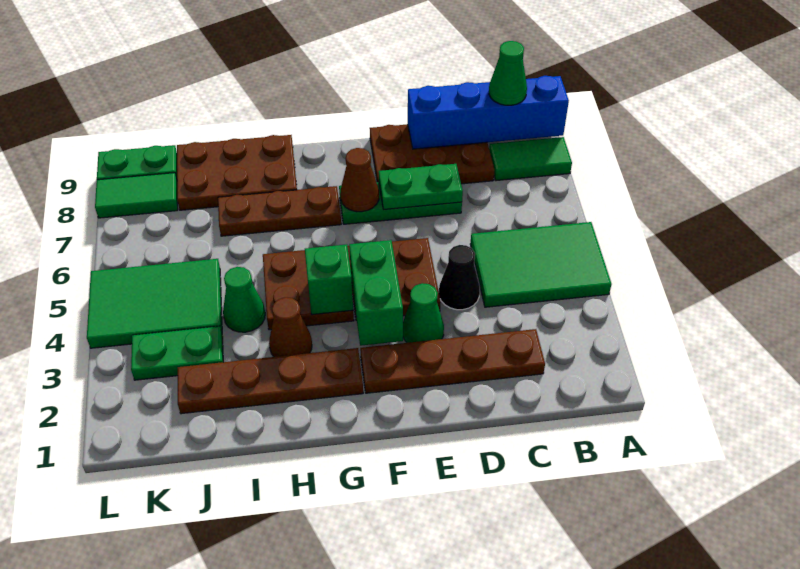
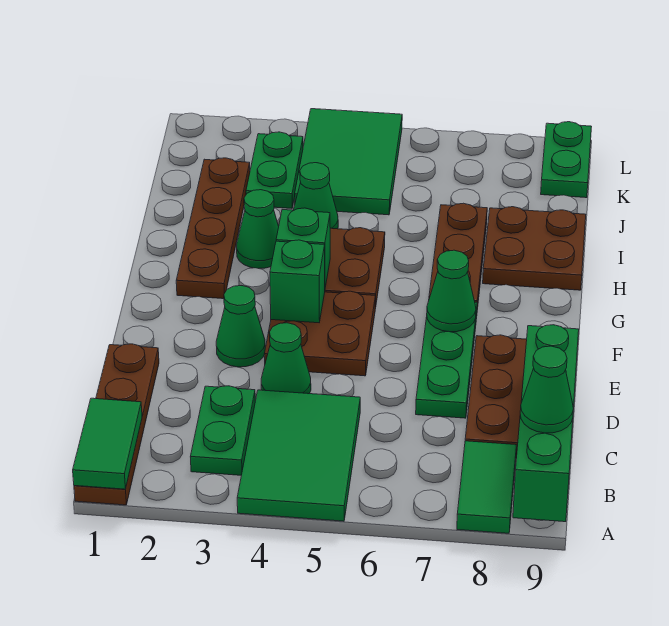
blue 1x4 brick [408,76,569,149] -> green 1x4 brick [513,325,579,522]
brown 1x4 plate [360,329,545,393] -> brown 1x4 plate moved to [74,344,159,505]
black 1x1 cone [439,245,480,310] -> green 1x1 cone [261,323,311,394]
green 1x2 plate [379,164,463,209] -> green 1x2 plate moved to [190,386,255,475]
green 1x2 brick [349,240,403,346] -> green 1x1 brick [270,240,325,323]
brown 1x1 cone [340,148,379,212] -> green 1x1 cone [427,250,476,332]
brown 1x1 cone [269,297,312,357] -> green 1x1 cone [237,190,279,269]
brown 2x3 plate [177,135,297,210] -> brown 2x2 plate [483,207,586,290]
green 1x2 tile [95,173,178,218] -> green 1x2 tile moved to [73,398,142,489]

